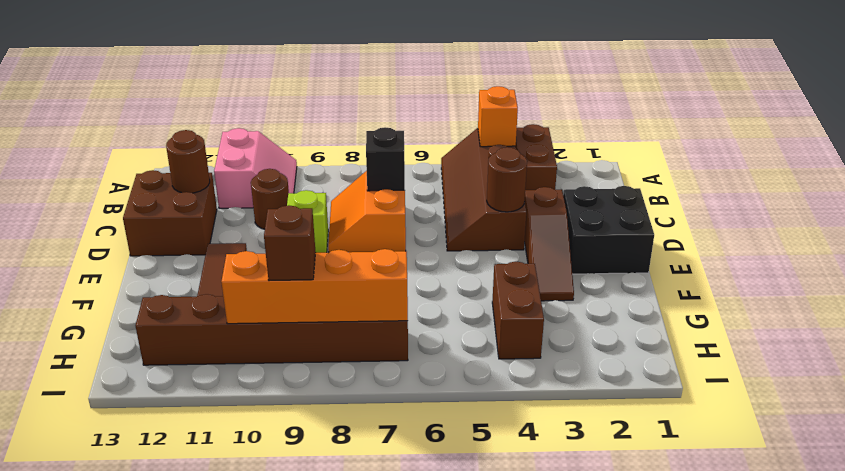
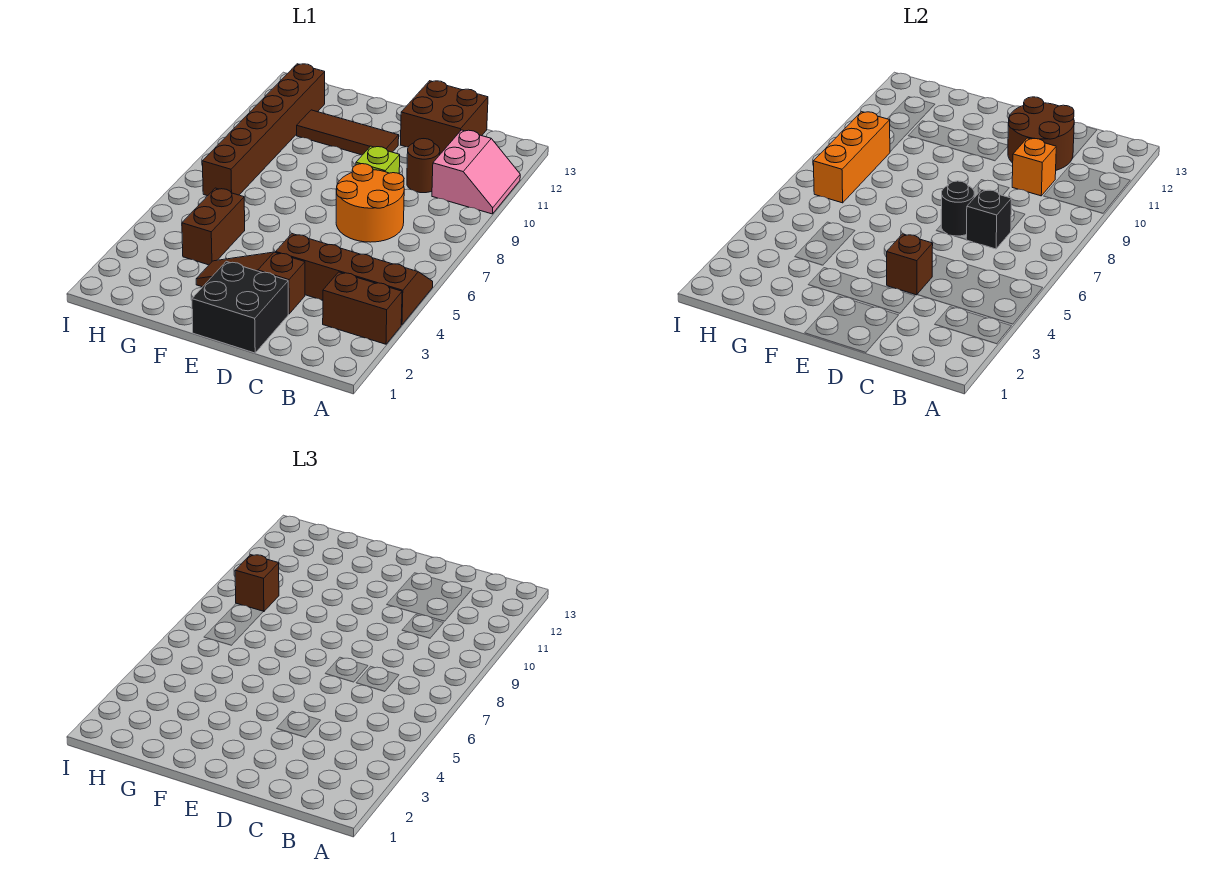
orange 1x1 brick [478,86,518,147] -> orange 1x1 brick moved to [1012,138,1056,196]
pink 2x2 slope [214,128,297,208] -> pink 2x2 slope turned to [432,130,520,214]
orange 2x2 slope [328,171,406,252] -> orange 2x2 round brick [336,164,404,242]
brown 1x1 round brick [166,130,210,193] -> brown 2x2 round brick [1008,97,1074,170]
brown 1x1 round brick [487,147,527,212] -> brown 1x1 brick [887,234,933,295]
none -> black 1x1 round brick [941,181,974,236]
brown 1x2 brick [492,262,544,359] -> brown 1x2 brick turned to [182,188,245,265]
orange 1x4 brick [221,249,408,324] -> orange 1x3 brick [813,112,890,203]

